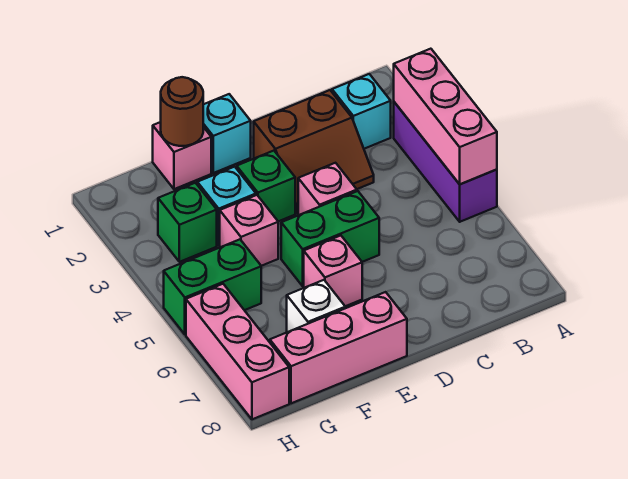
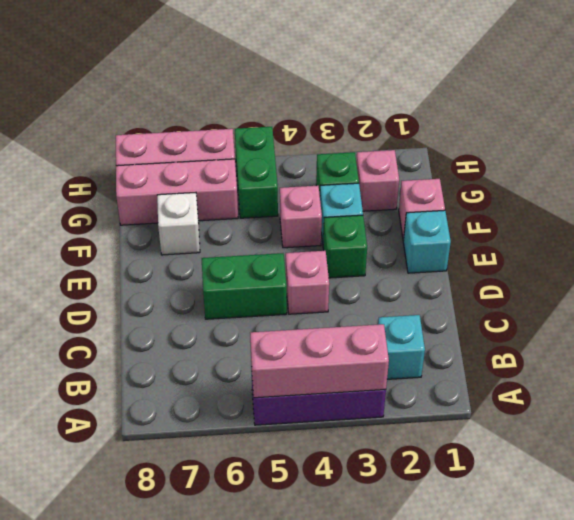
brown 2x2 slope [254,90,374,214] -> none
green 1x2 brick [281,191,379,286] -> green 1x2 brick turned to [202,253,287,319]
pink 1x1 brick [304,236,362,306] -> pink 1x1 brick moved to [356,150,399,211]
pink 1x3 brick [270,292,407,403] -> pink 1x3 brick turned to [116,159,238,225]
brown 1x1 round brick [161,77,203,146] -> none

